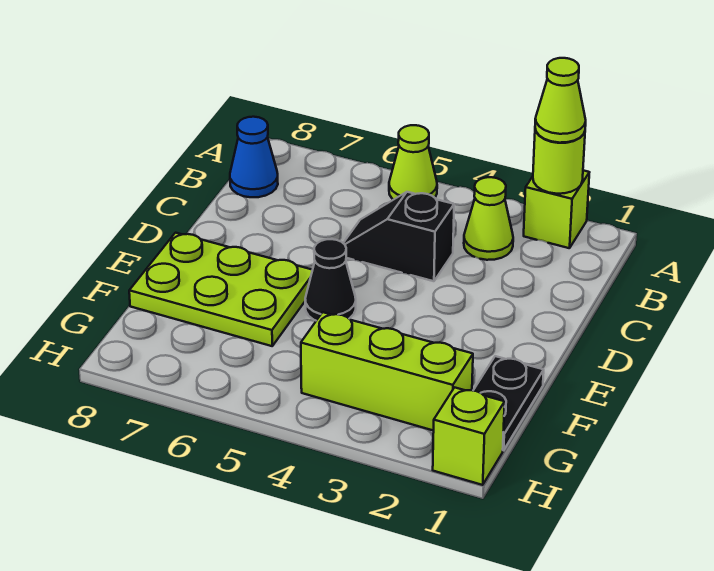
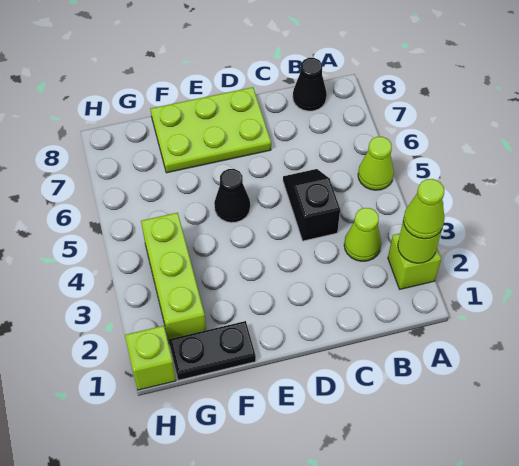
blue 1x1 cone [230,117,278,197] -> black 1x1 cone [293,58,327,111]
lime 2x3 plate [129,233,312,346] -> lime 2x3 plate turned to [151,87,271,173]

